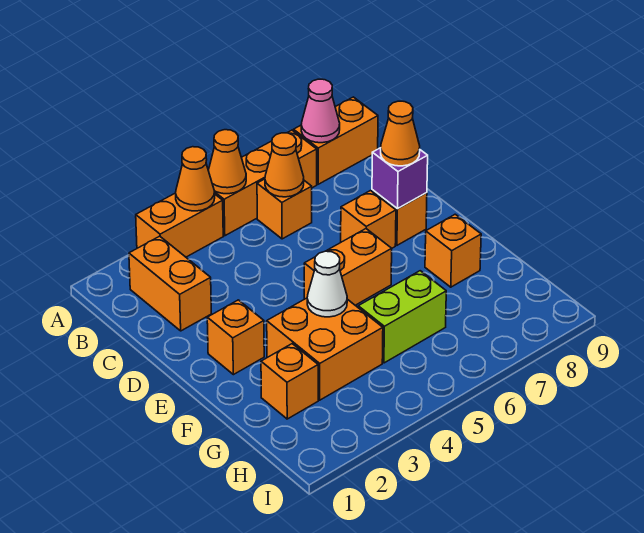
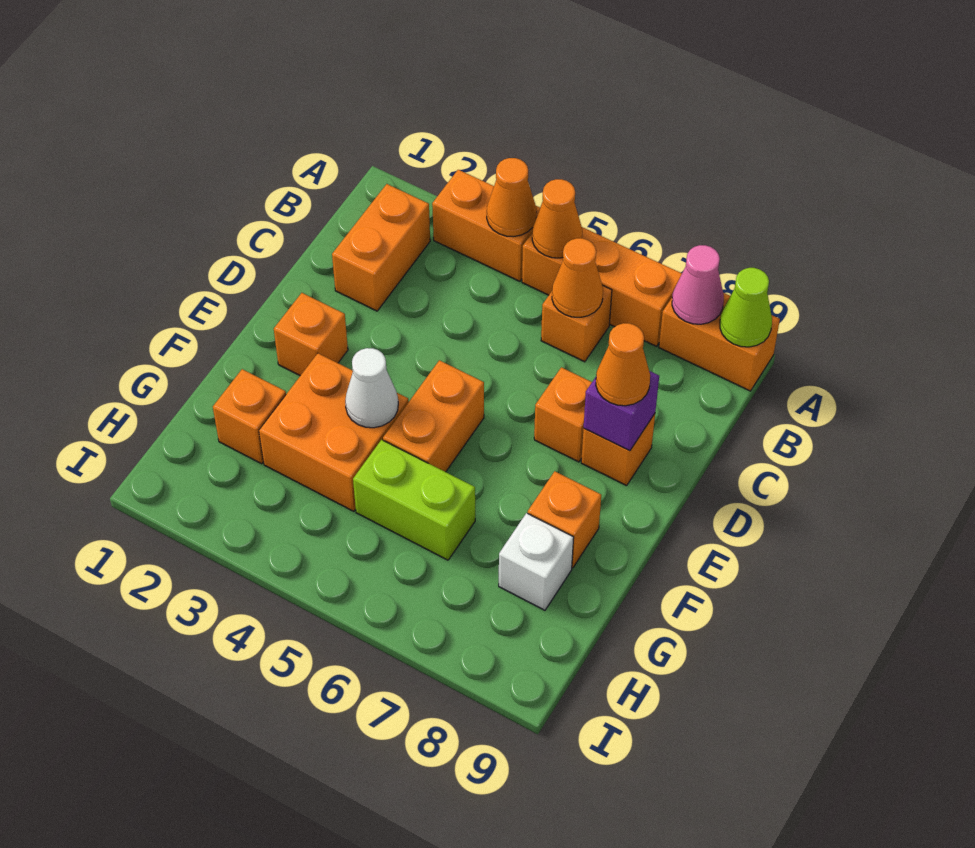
none -> lime 1x1 cone [720,268,772,347]
orange 1x2 brick [304,229,392,305] -> orange 1x2 brick turned to [383,360,484,472]
none -> white 1x1 brick [499,513,574,610]

